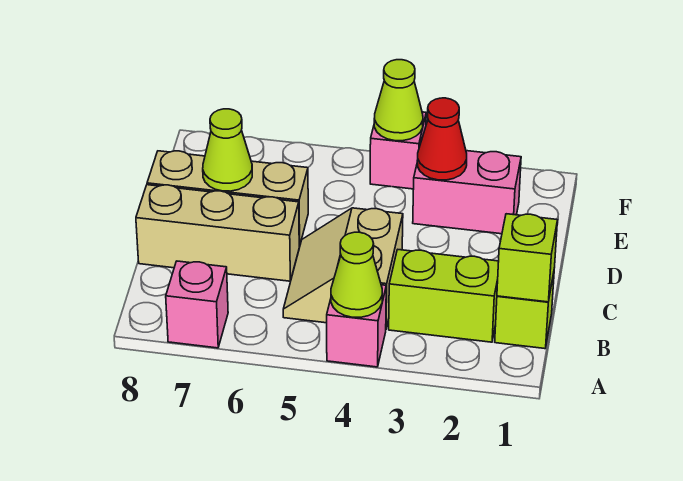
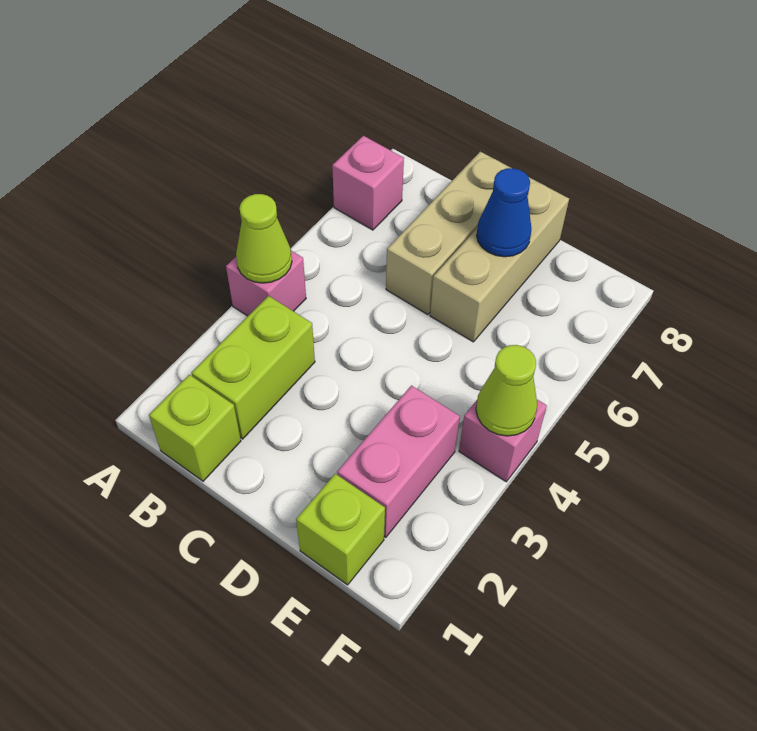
lime 1x1 brick [497,214,557,302] -> lime 1x1 brick moved to [296,474,385,585]
tan 2x2 slope [283,208,403,328] -> none
lime 1x1 cone [203,109,252,191] -> blue 1x1 cone [477,168,531,257]
red 1x1 cone [417,98,467,180] -> none

